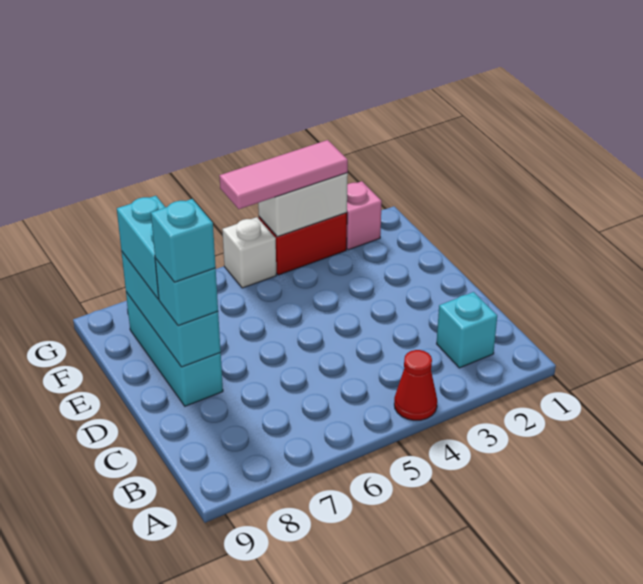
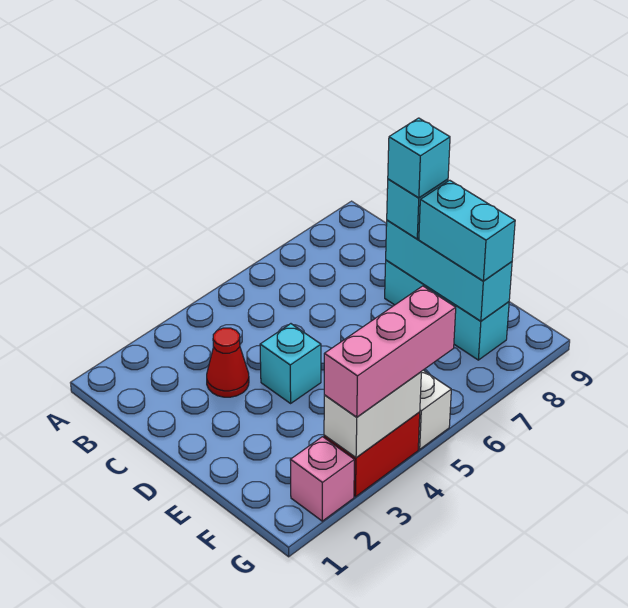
red 1x1 cone [394,350,437,420] -> red 1x1 cone moved to [207,328,249,397]
cyan 1x1 brick [437,292,497,368] -> cyan 1x1 brick moved to [260,324,321,403]
pink 1x3 tile [219,140,348,209] -> pink 1x3 brick [324,286,456,417]

